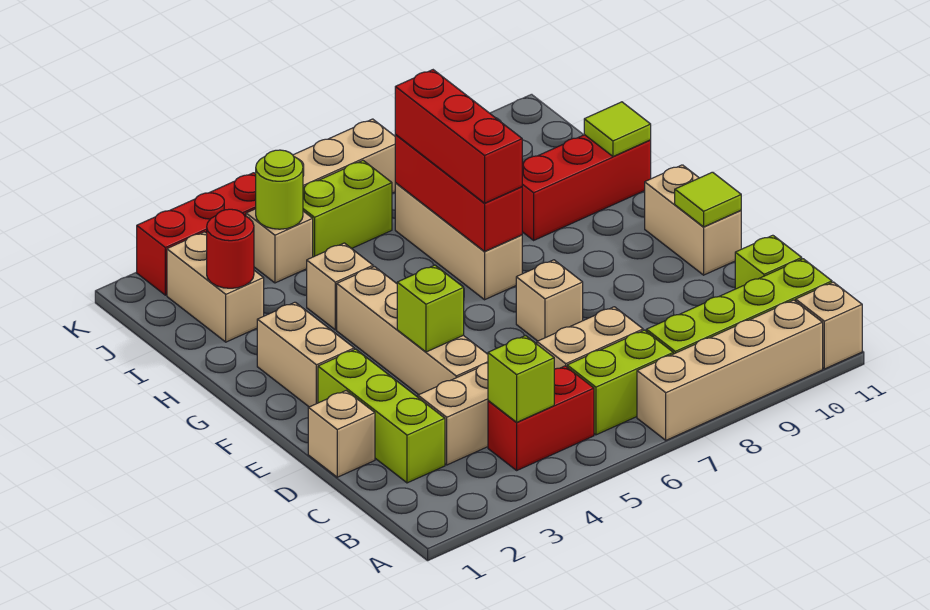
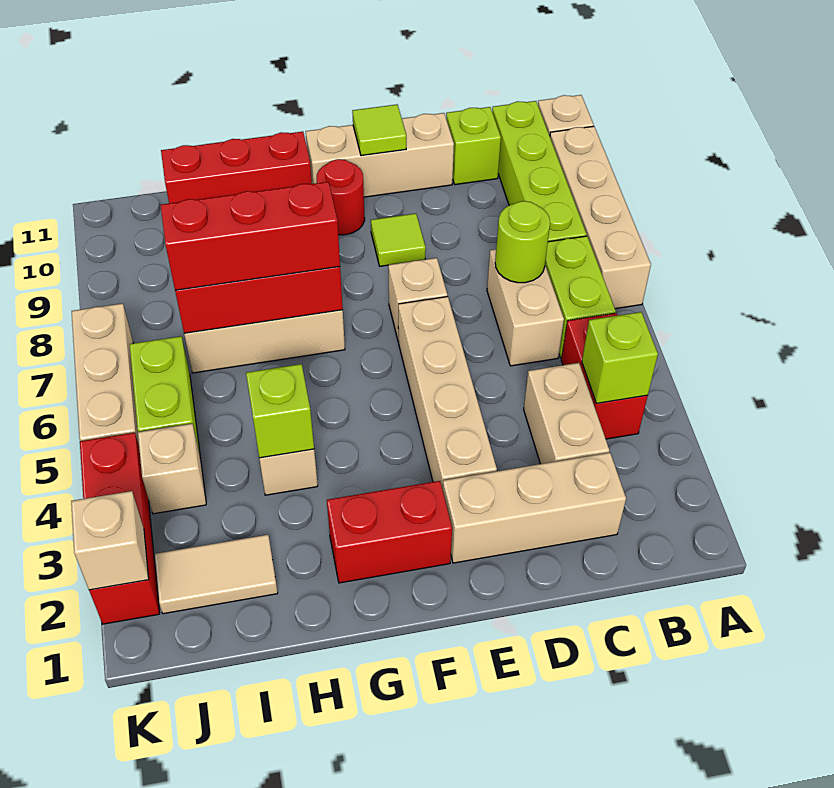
lime 1x3 brick [318,349,445,483] -> tan 1x3 brick [443,453,626,563]
tan 1x1 brick [308,391,375,477] -> tan 1x1 brick moved to [71,491,149,590]
tan 1x4 brick [337,267,488,395] -> tan 1x4 brick turned to [398,297,497,489]
lime 1x1 brick [397,265,464,352] -> lime 1x1 brick moved to [246,364,314,458]
tan 1x2 brick [645,165,741,275] -> tan 1x3 brick [306,113,454,197]
tan 1x2 brick [257,302,354,407] -> red 1x2 brick [327,481,452,583]
red 1x3 brick [522,135,651,240] -> red 1x3 brick turned to [161,132,312,203]
lime 1x1 tile [584,102,651,156] -> lime 1x1 tile moved to [371,214,426,266]
tan 1x2 brick [167,232,264,342] -> tan 1x2 tile [154,535,278,614]
red 1x1 round brick [207,209,254,288] -> red 1x1 round brick moved to [317,159,365,235]
lime 1x1 round brick [256,150,303,229] -> lime 1x1 round brick moved to [495,201,550,283]

